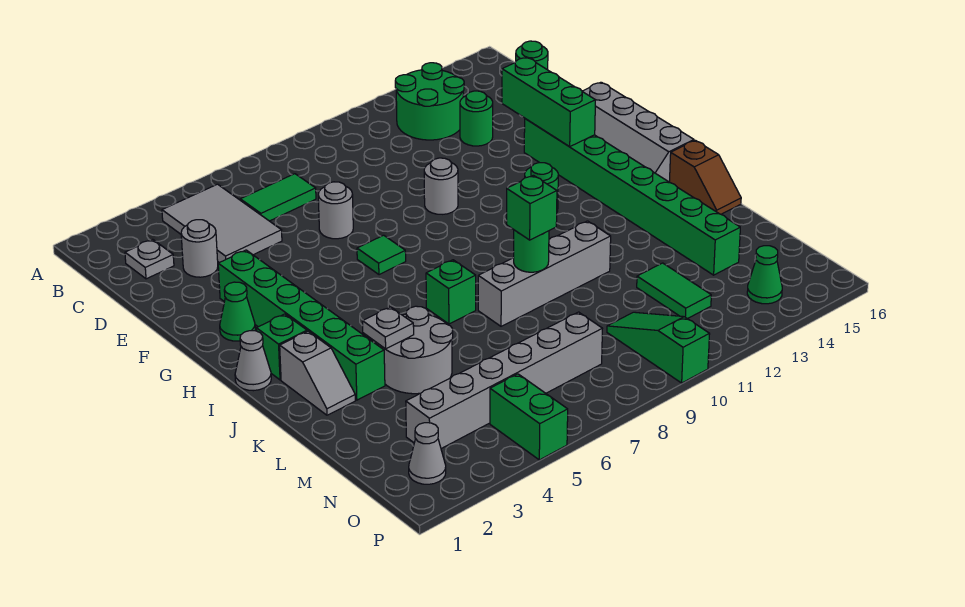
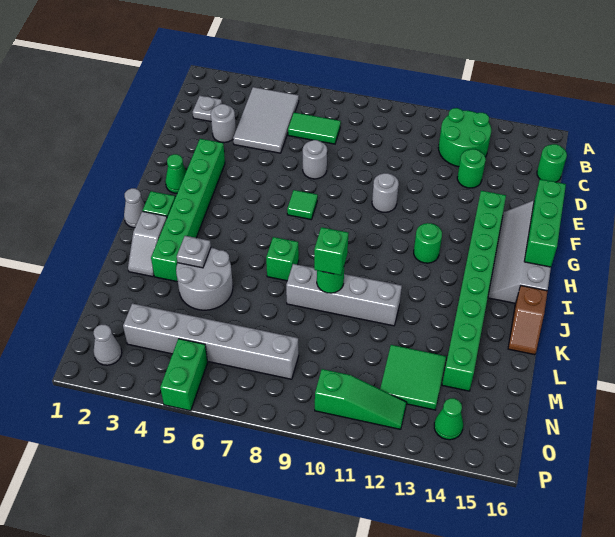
green 1x3 brick [502,57,595,147] -> green 1x3 brick moved to [524,179,566,267]
green 1x2 tile [637,263,711,319] -> green 2x2 tile [380,345,446,410]
green 1x3 slope [607,312,710,383] -> green 1x3 slope turned to [315,369,406,429]

